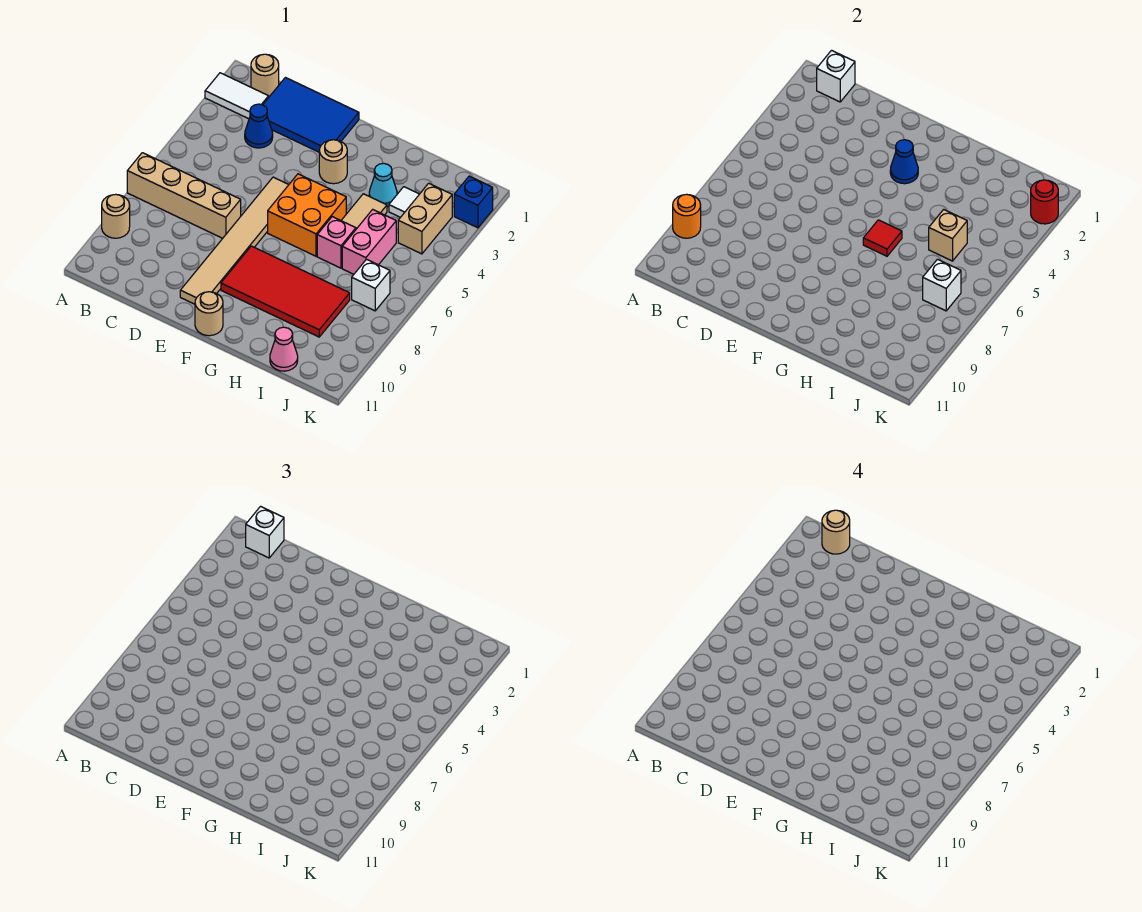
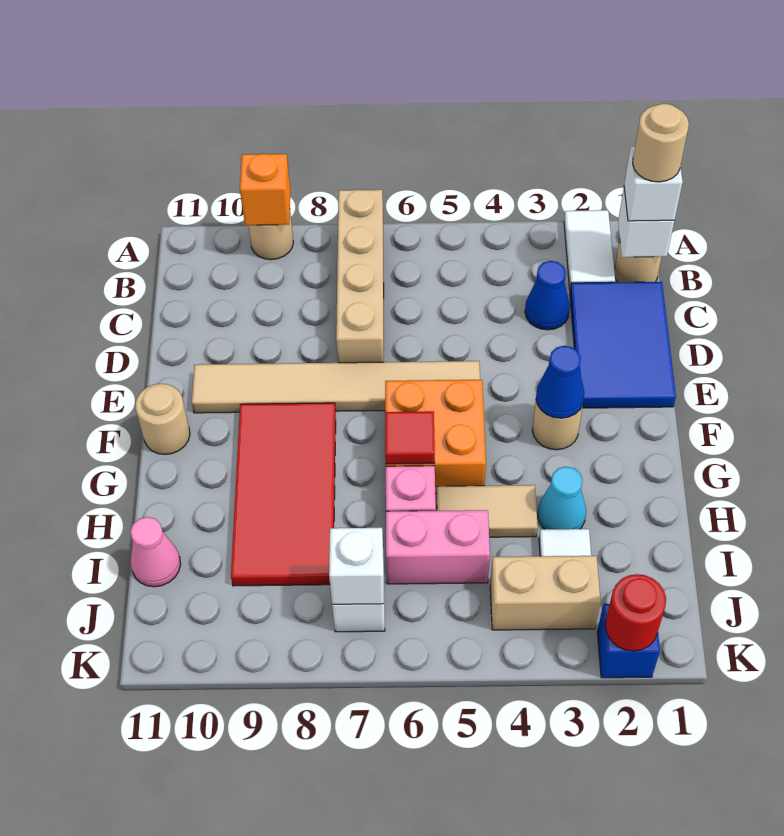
orange 1x1 round brick [673,194,701,238] -> orange 1x1 brick [240,154,290,225]
tan 1x1 brick [929,210,967,261] -> none

